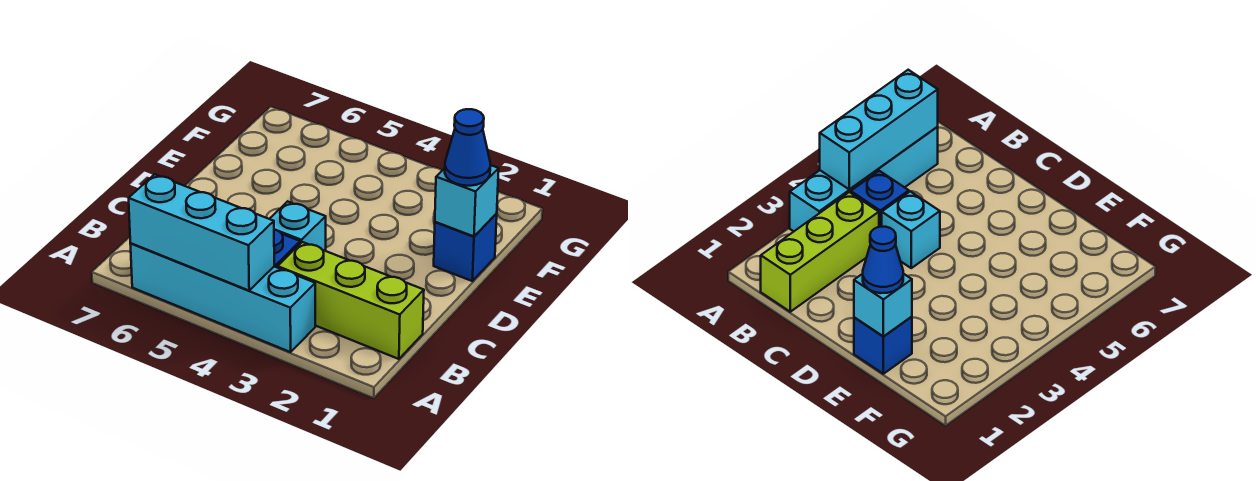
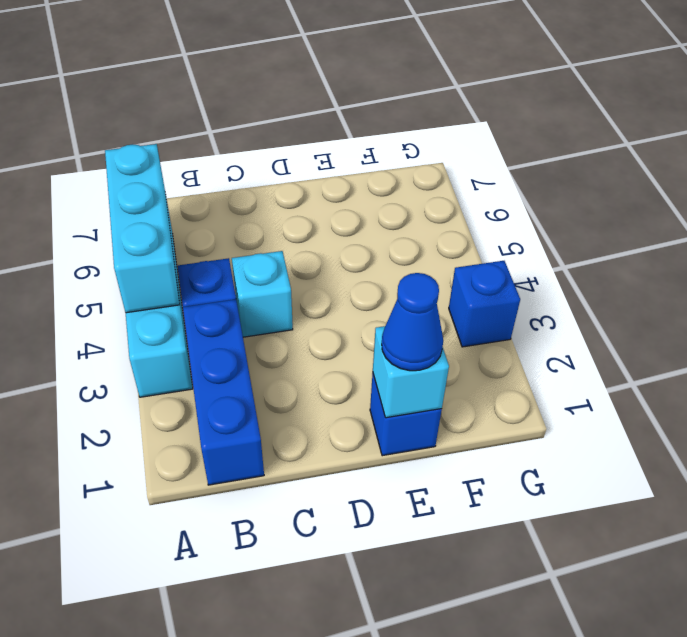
lime 1x3 brick [278,242,424,359] -> blue 1x3 brick [183,299,264,485]
none -> blue 1x1 brick [449,261,520,347]

